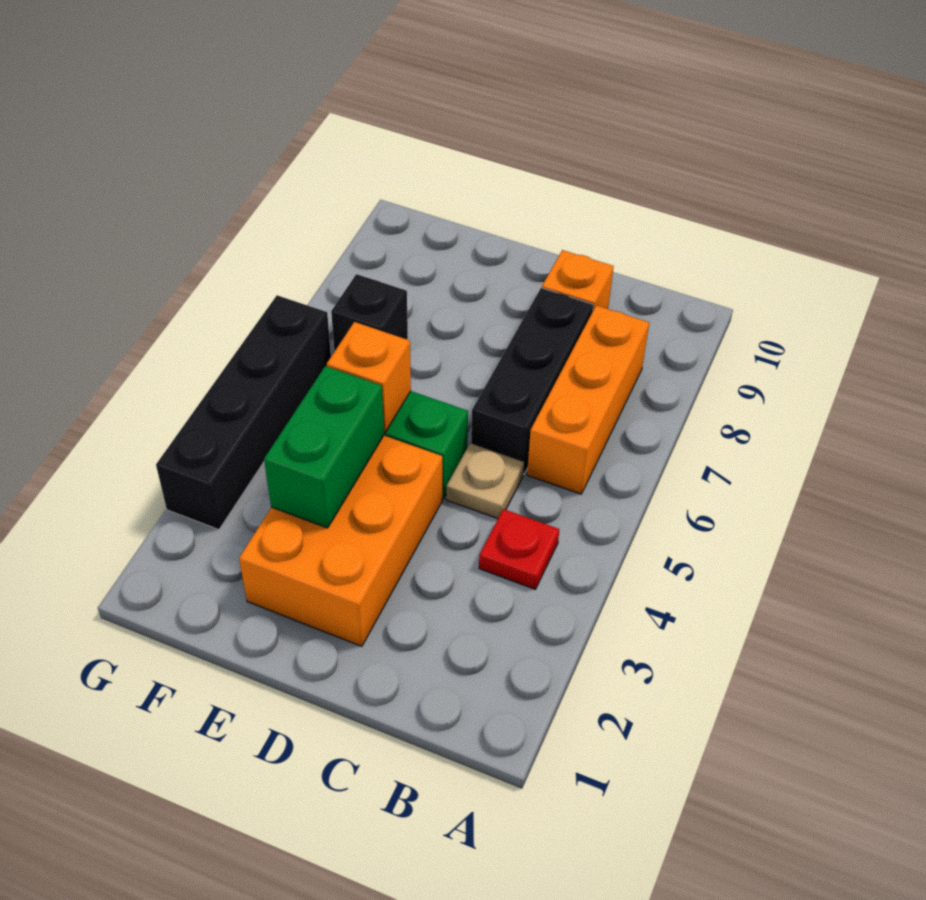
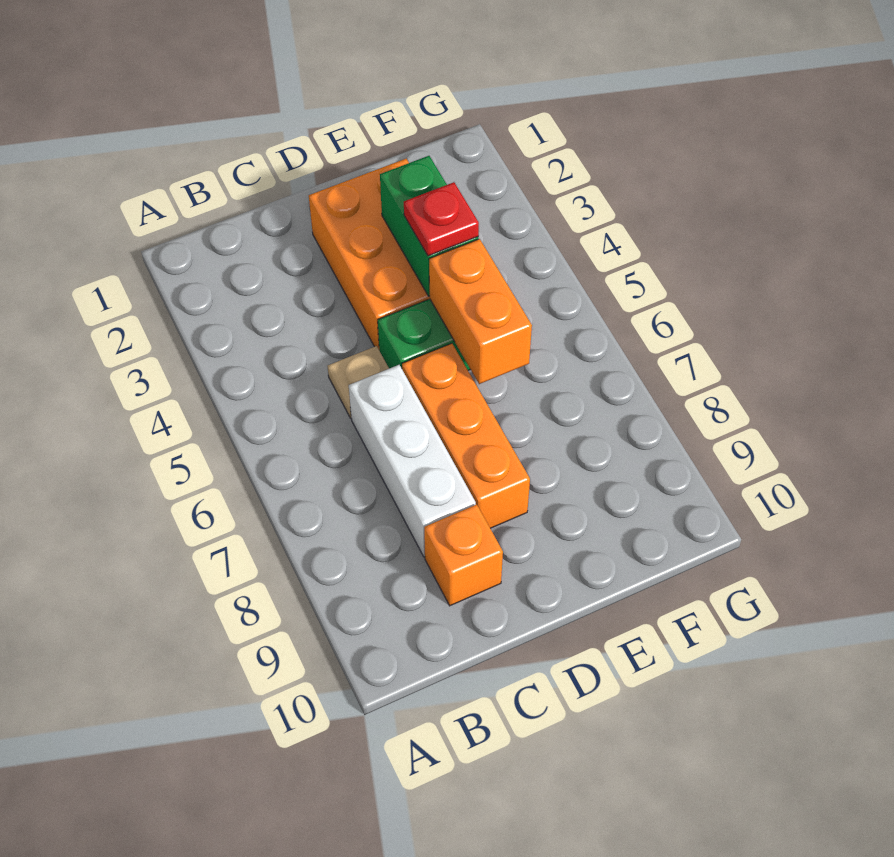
red 1x1 plate [479,509,559,589] -> red 1x1 plate moved to [404,182,479,256]
orange 1x3 brick [527,305,649,494] -> orange 1x3 brick moved to [402,344,530,528]
black 1x3 brick [471,288,593,474] -> white 1x3 brick [349,365,476,557]
orange 1x1 brick [327,322,411,432] -> orange 1x2 brick [429,239,532,384]
black 1x1 brick [331,274,408,352] -> none
black 1x4 brick [156,295,331,530] -> none

